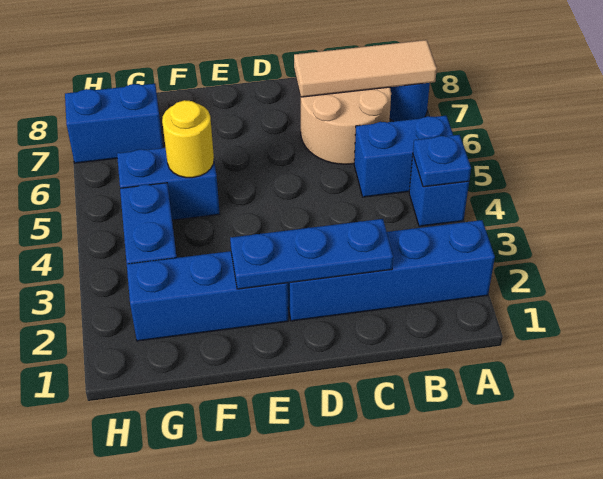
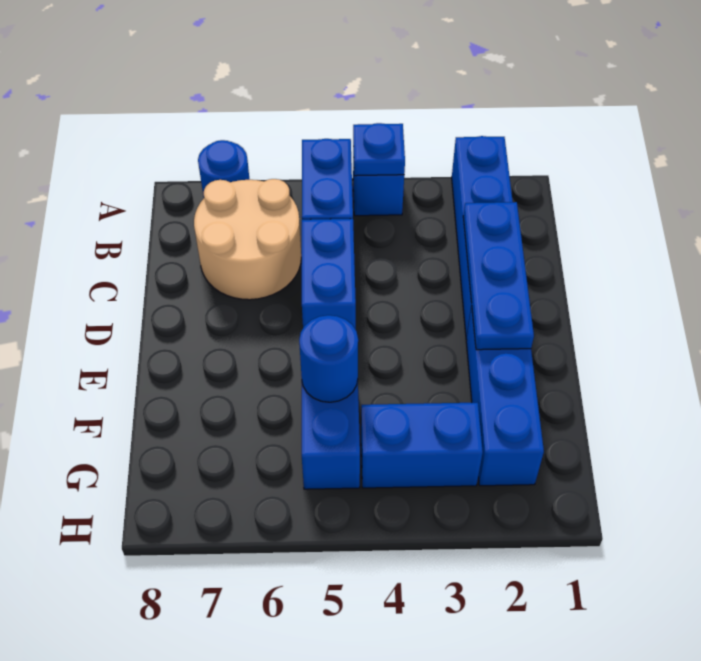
tan 1x3 tile [294,40,437,97] -> none
yellow 1x1 round brick [162,100,214,178] -> blue 1x1 round brick [299,315,358,402]
blue 1x2 brick [65,84,163,163] -> blue 1x2 brick moved to [302,219,356,330]

